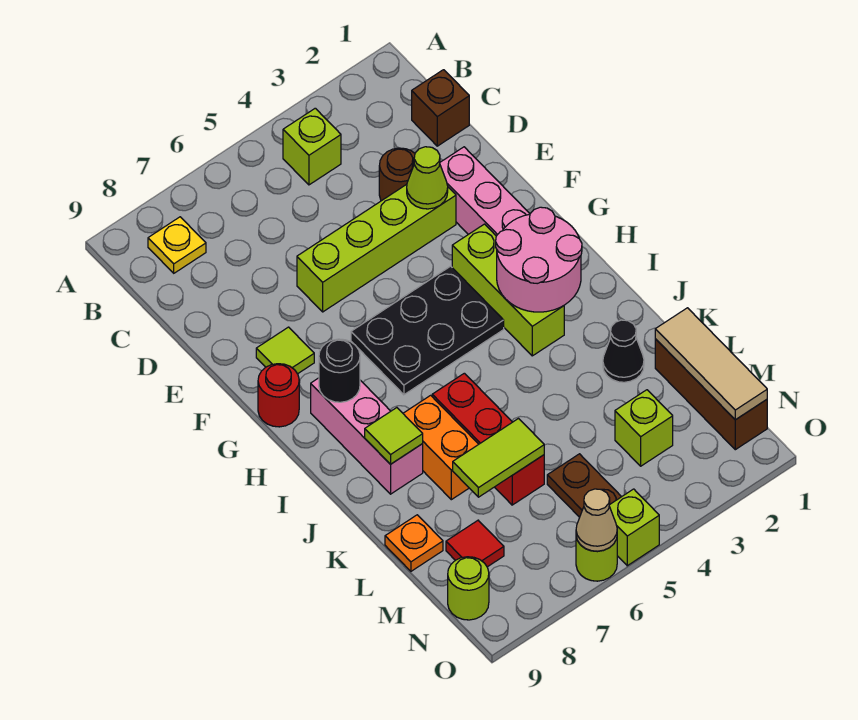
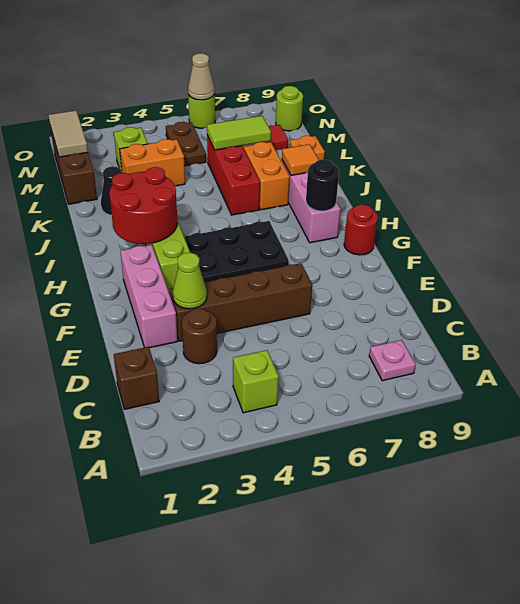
yellow 1x1 plate [148,217,206,273] -> pink 1x1 plate [369,340,416,381]
lime 1x4 brick [297,184,456,312] -> brown 1x4 brick [169,263,312,341]
lime 1x1 tile [256,327,314,374] -> none
pink 2x2 round brick [496,207,582,312] -> red 2x2 round brick [109,167,177,244]
lime 1x1 tile [365,408,423,464] -> orange 1x1 tile [282,144,319,175]
tan 1x3 tile [655,308,767,420] -> tan 1x2 tile [49,111,88,157]
none -> orange 1x2 brick [120,139,185,186]
lime 1x1 brick [609,489,659,566] -> none

